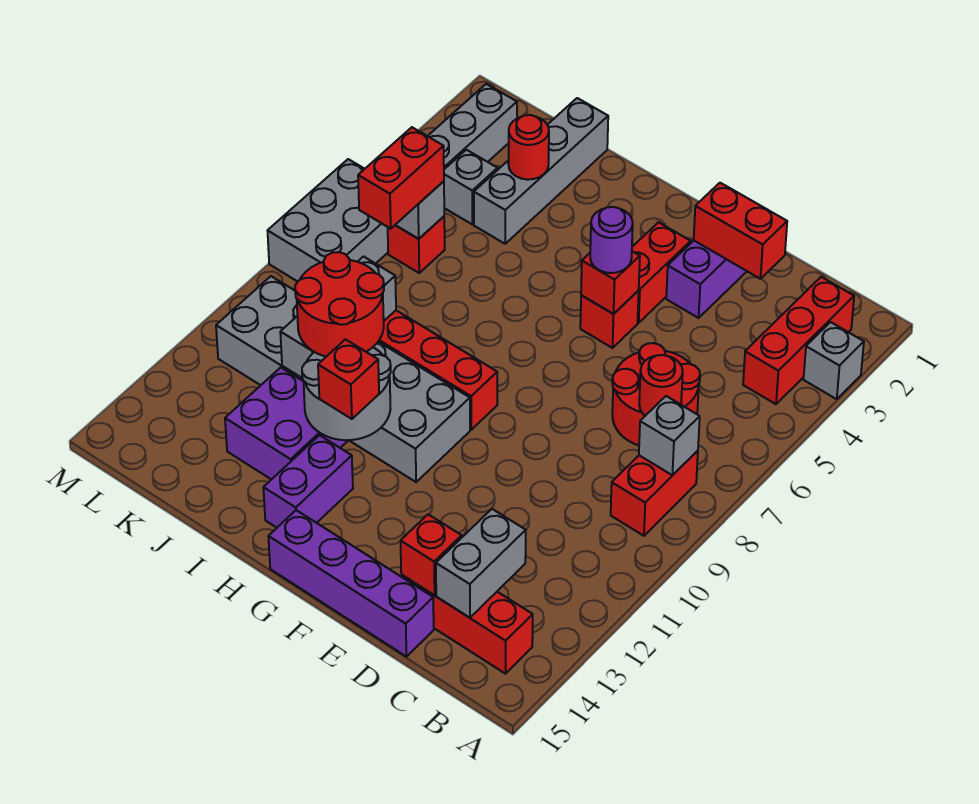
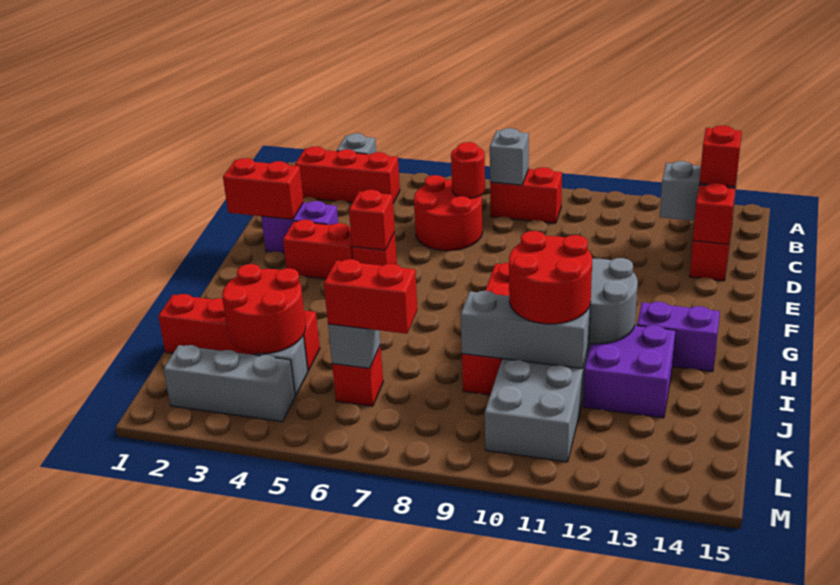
red 1x2 brick [694,183,787,279] -> red 1x2 brick turned to [223,158,303,220]
purple 1x4 brick [268,510,434,657] -> none
purple 1x1 round brick [590,207,633,273] -> none
red 1x1 brick [318,339,379,419] -> red 1x1 brick moved to [700,125,742,187]
grey 1x4 brick [474,98,608,244] -> red 1x4 brick [158,294,320,371]
red 1x1 round brick [508,115,549,180] -> red 2x2 round brick [222,264,306,354]
grey 2x3 brick [268,159,388,282] -> none

